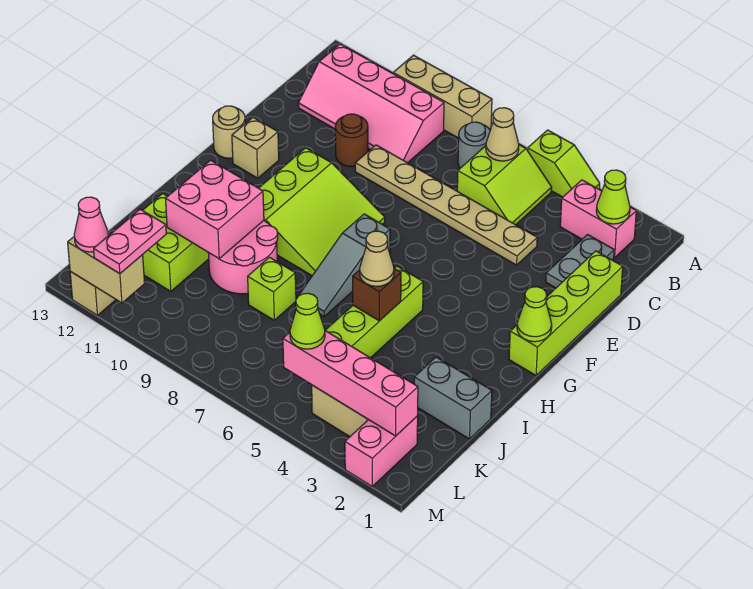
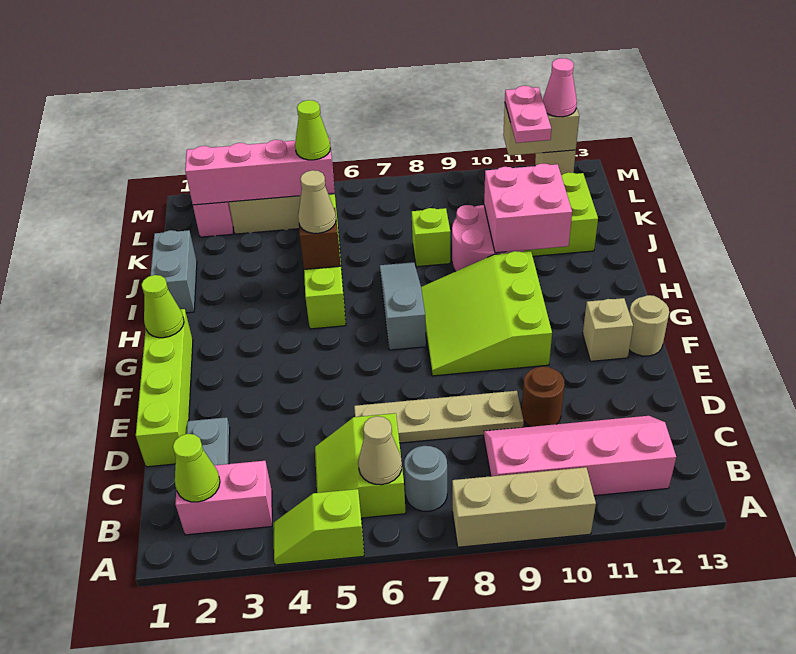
tan 1x6 plate [355,145,537,265] -> tan 1x4 plate [354,391,524,443]
grey 1x2 brick [414,357,492,439] -> grey 1x2 brick turned to [150,230,197,313]

